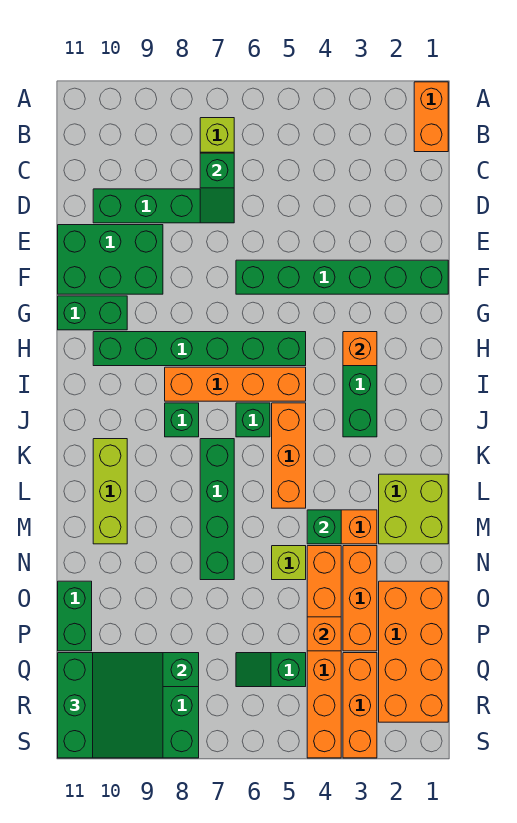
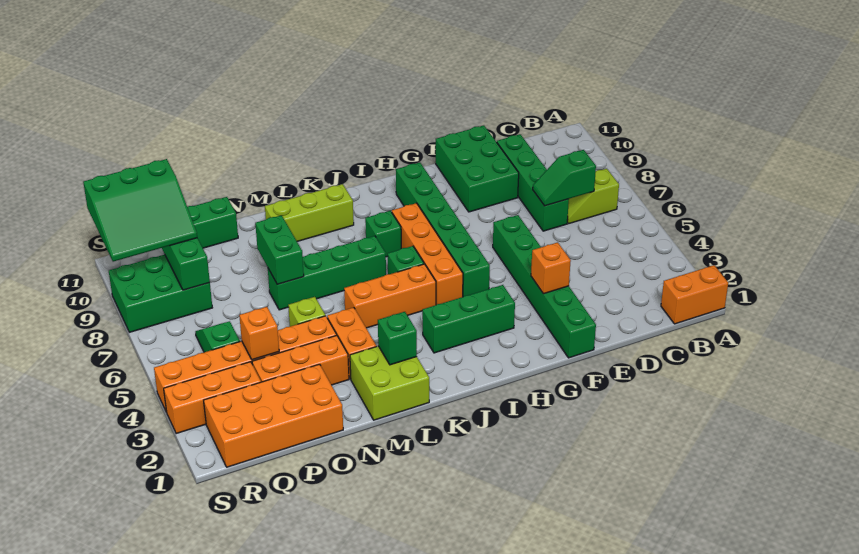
green 1x2 brick [58,296,127,330] -> green 1x2 brick moved to [255,215,304,284]
orange 1x1 brick [343,332,377,366] -> orange 1x1 brick moved to [531,242,571,294]
green 1x1 brick [307,510,341,544] -> green 1x1 brick moved to [378,312,417,365]

